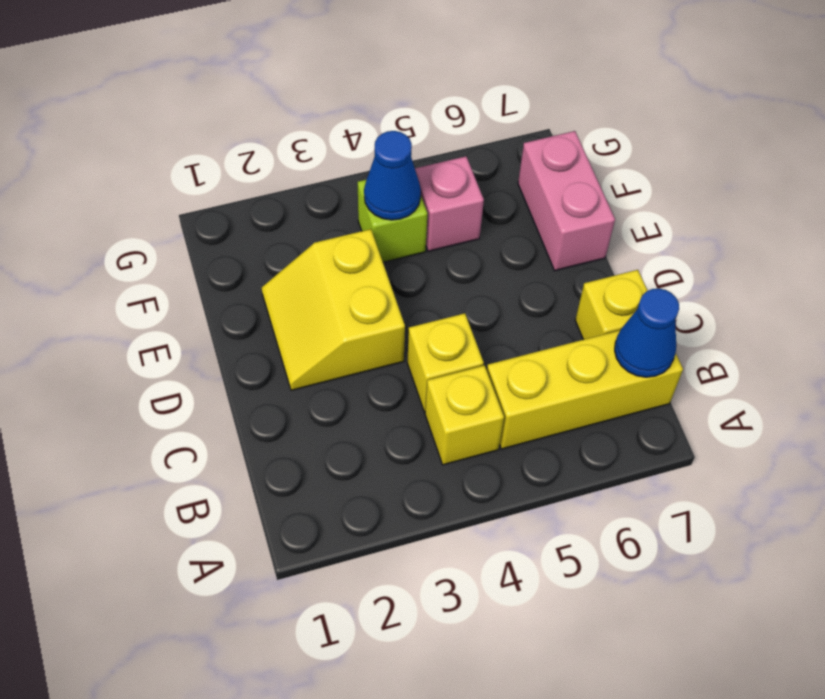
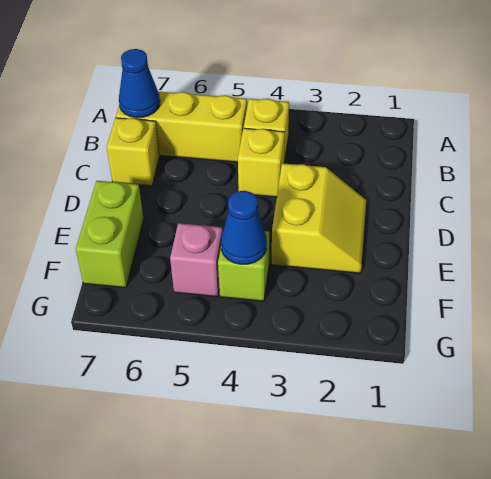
pink 1x2 brick [518,131,615,271] -> lime 1x2 brick [76,181,144,288]

